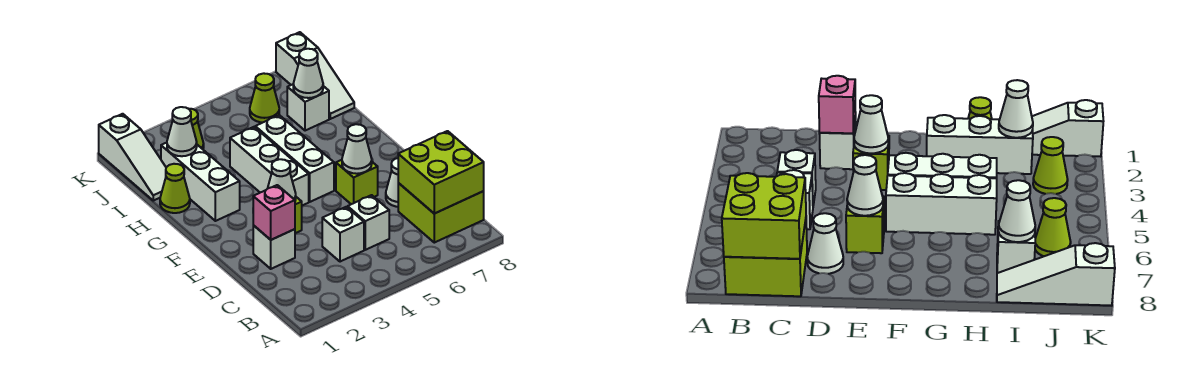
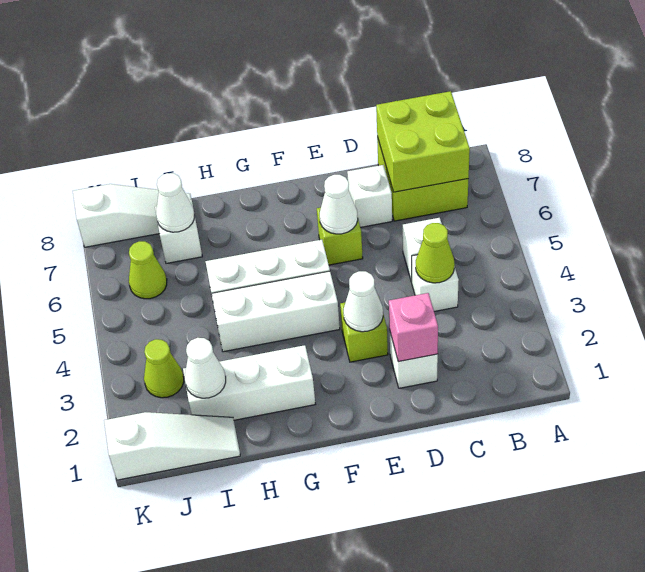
white 1x1 cone [386,158,398,207] -> white 1x1 brick [347,165,392,227]
lime 1x1 cone [160,164,190,213] -> lime 1x1 cone moved to [416,223,455,283]

